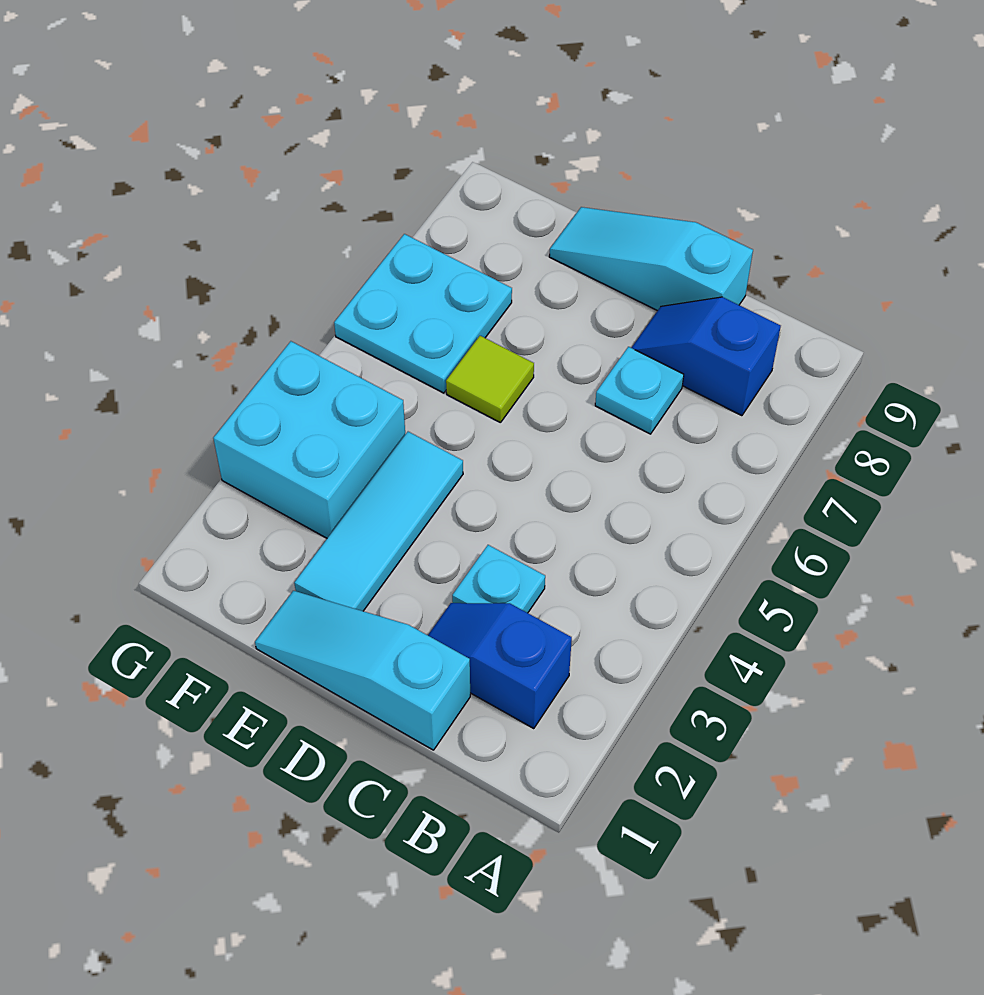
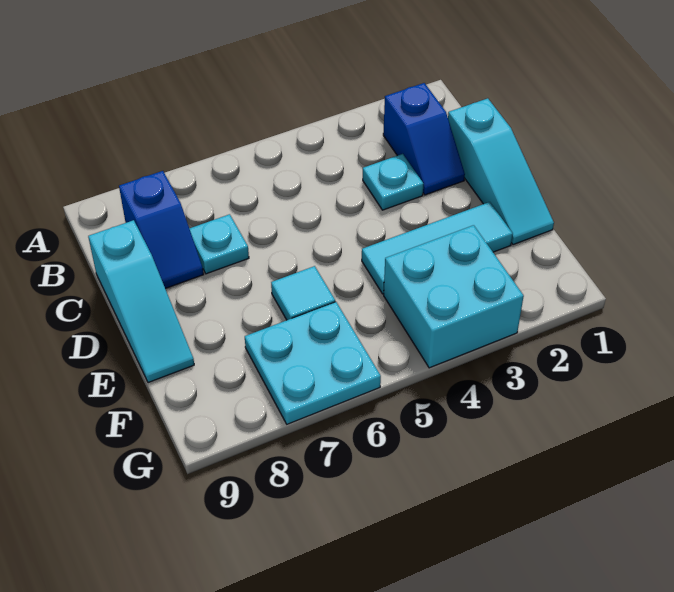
lime 1x1 tile [446,336,534,423] -> cyan 1x1 tile [271,266,335,320]

